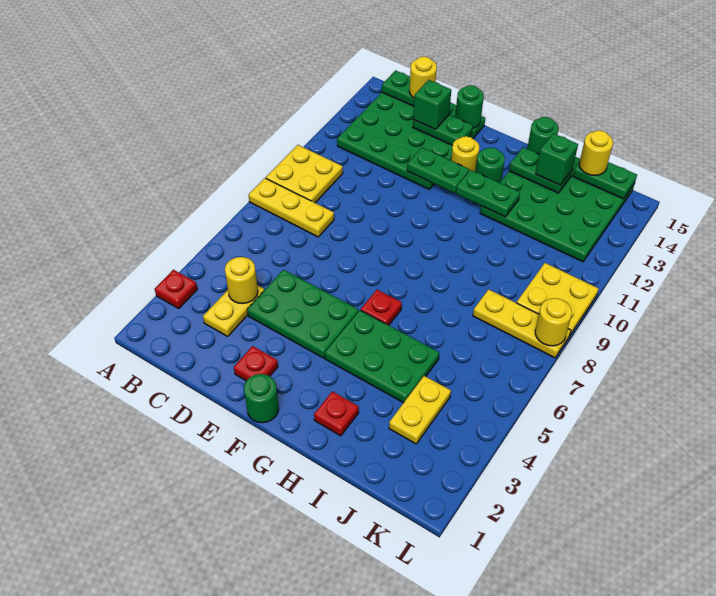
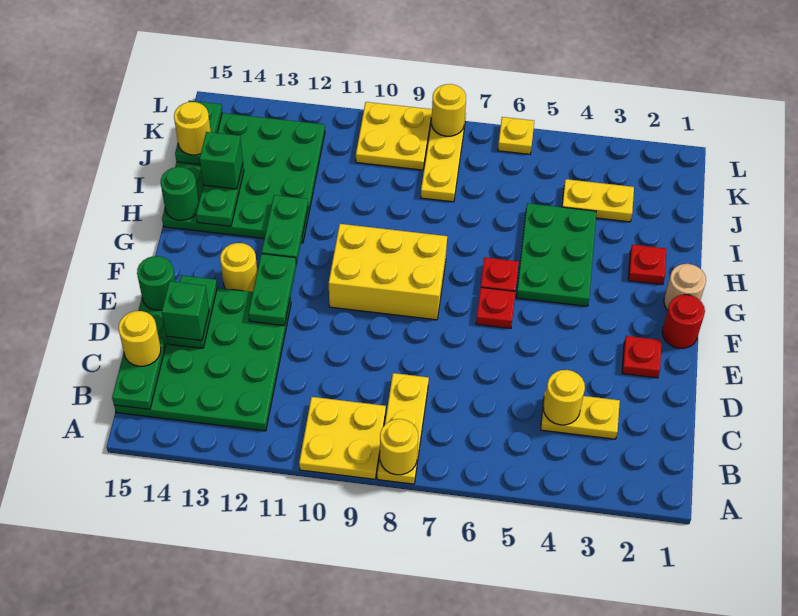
red 1x1 plate [155,270,197,308] -> red 1x1 plate moved to [476,287,515,329]
none -> yellow 1x1 round brick [380,419,418,475]
green 2x3 plate [247,270,358,358] -> none
green 1x1 round brick [244,374,279,423] -> red 1x1 round brick [662,295,705,348]
none -> yellow 2x3 brick [329,224,447,320]
none -> tan 1x1 round brick [664,264,706,310]
green 1x1 round brick [475,147,505,183] -> none
none -> yellow 1x1 plate [498,117,534,154]

